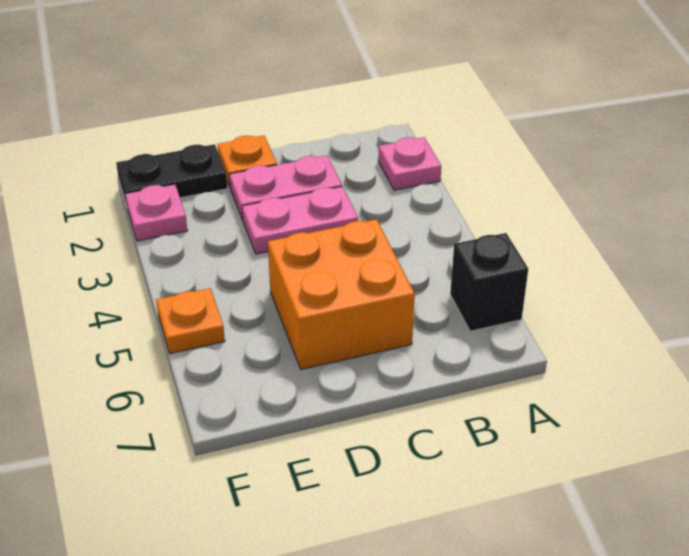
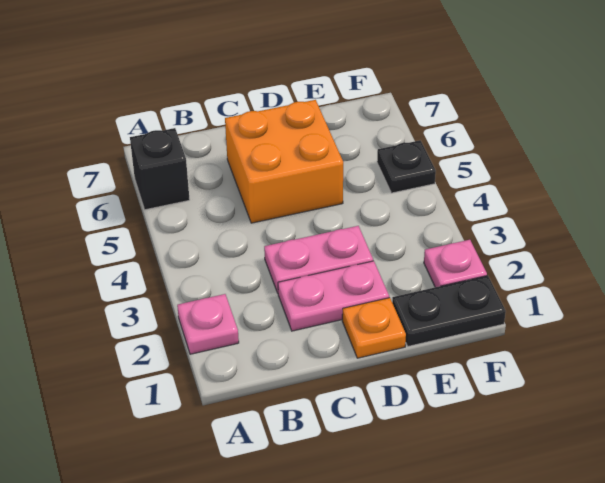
orange 1x1 plate [156,288,225,354] -> black 1x1 plate [377,140,436,193]

